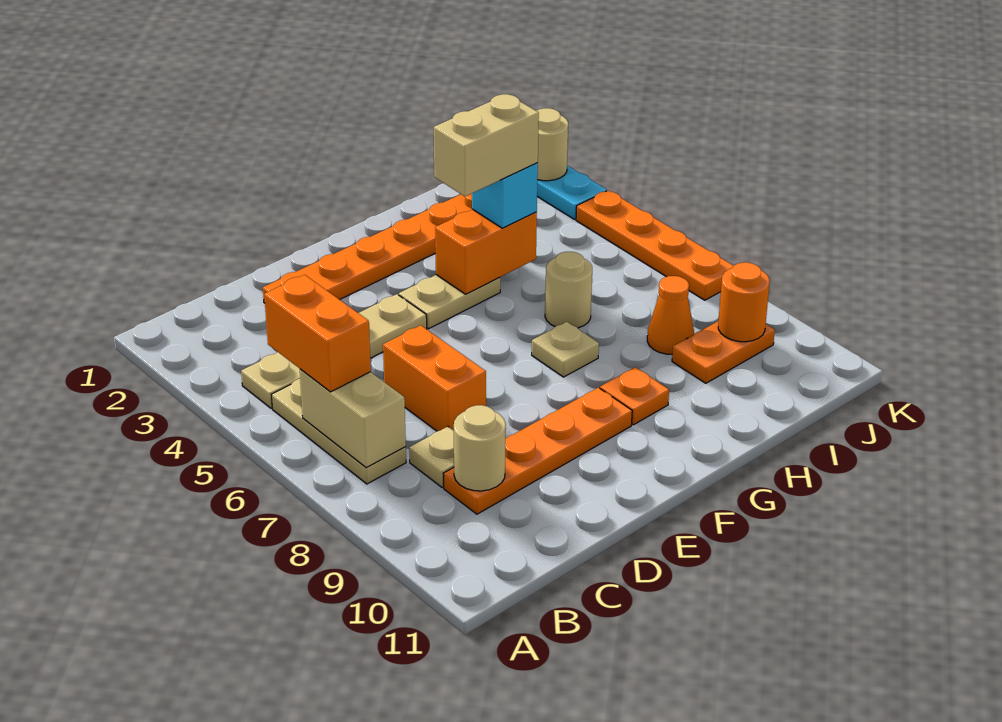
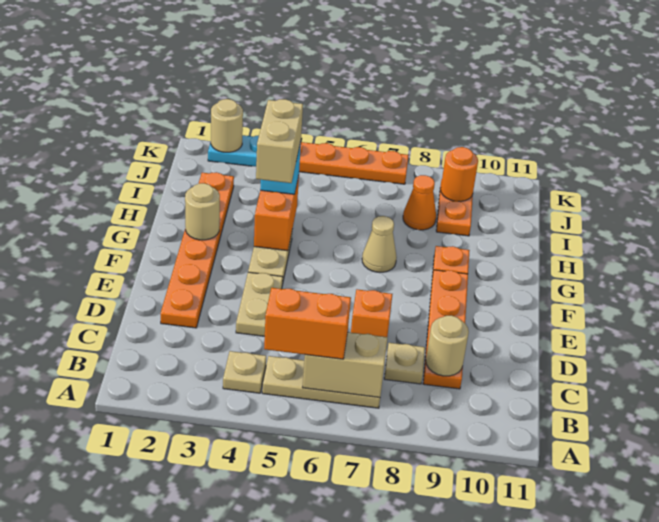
orange 1x2 brick [383,325,486,431] -> orange 1x1 brick [351,289,392,337]
tan 1x1 plate [532,322,599,377] -> tan 1x1 cone [362,216,397,272]
tan 1x1 round brick [545,252,592,328] -> tan 1x1 round brick moved to [185,183,220,240]

